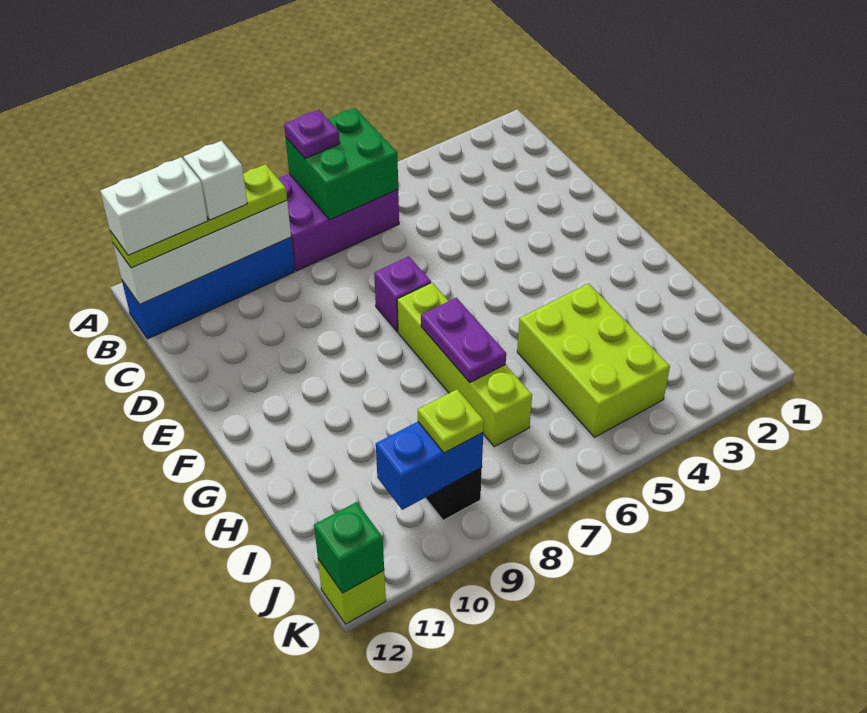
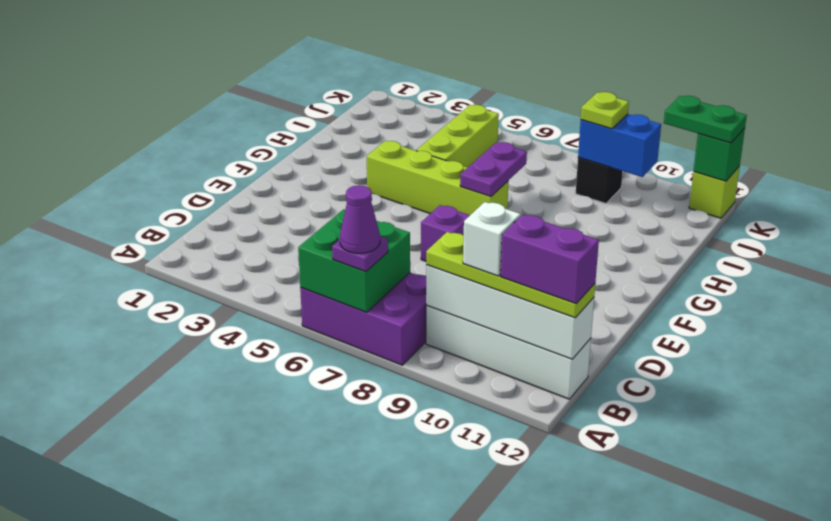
none -> purple 1x1 cone [340,185,380,253]
blue 1x4 brick [122,237,295,339] -> white 1x4 brick [426,305,591,399]
white 1x2 brick [100,157,208,255] -> purple 1x2 brick [501,214,599,304]
lime 1x4 brick [397,283,532,447] -> lime 1x4 brick turned to [367,141,509,215]
lime 2x3 brick [517,284,670,437] -> lime 1x3 brick [416,105,499,167]
none -> green 1x2 plate [664,96,747,143]

